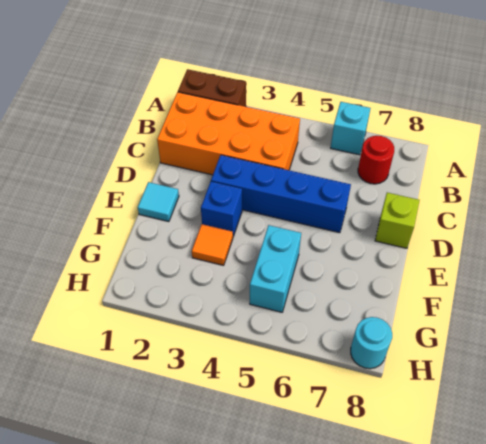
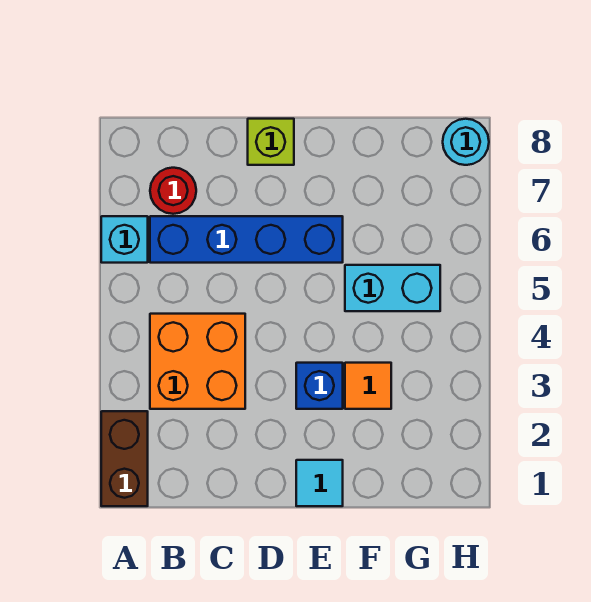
orange 2x4 brick [157,92,300,175] -> orange 2x2 brick [150,314,245,409]
blue 1x4 brick [211,155,351,233] -> blue 1x4 brick turned to [150,216,343,263]

